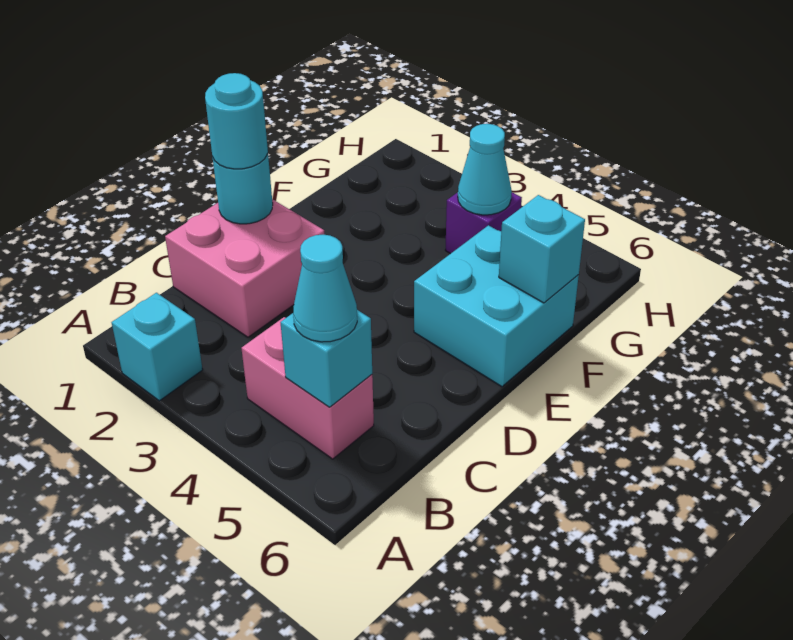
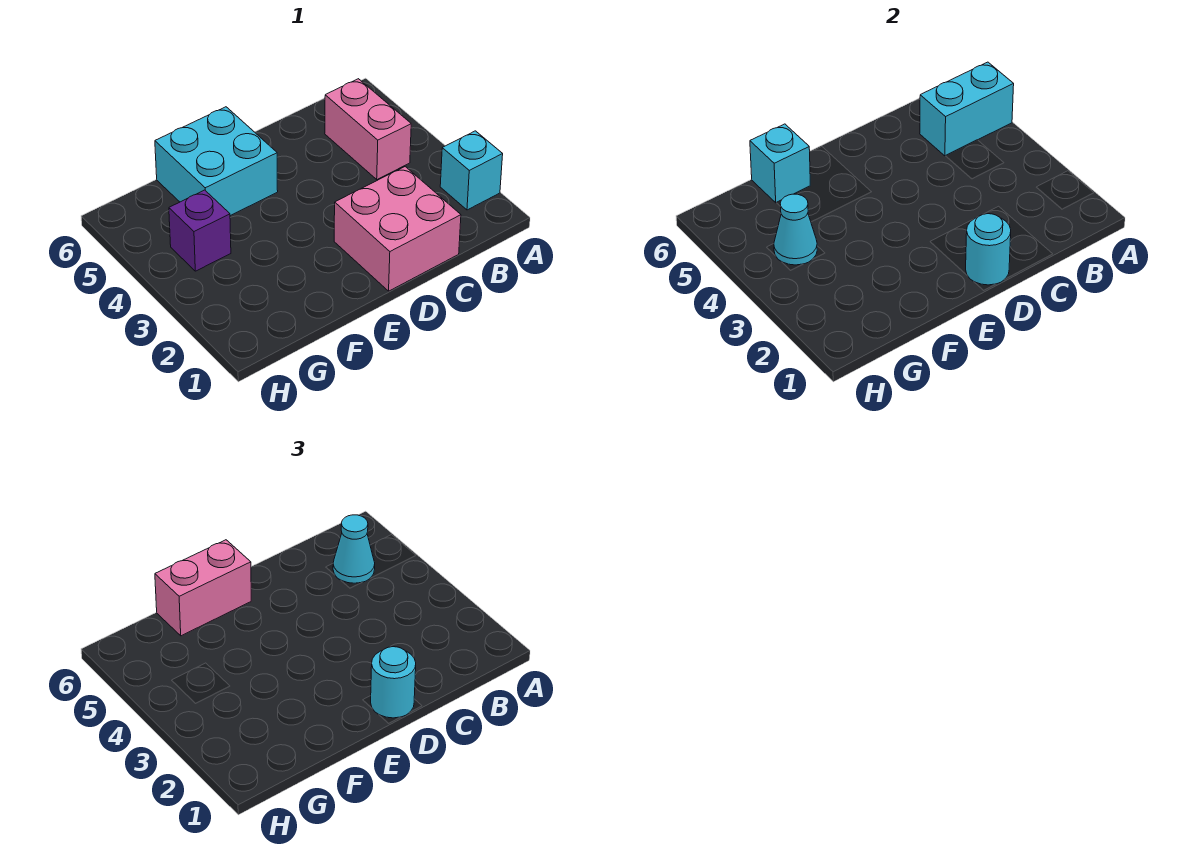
cyan 1x1 brick [280,310,372,407] -> cyan 1x2 brick [920,62,1014,156]
none -> pink 1x2 brick [155,540,251,636]

